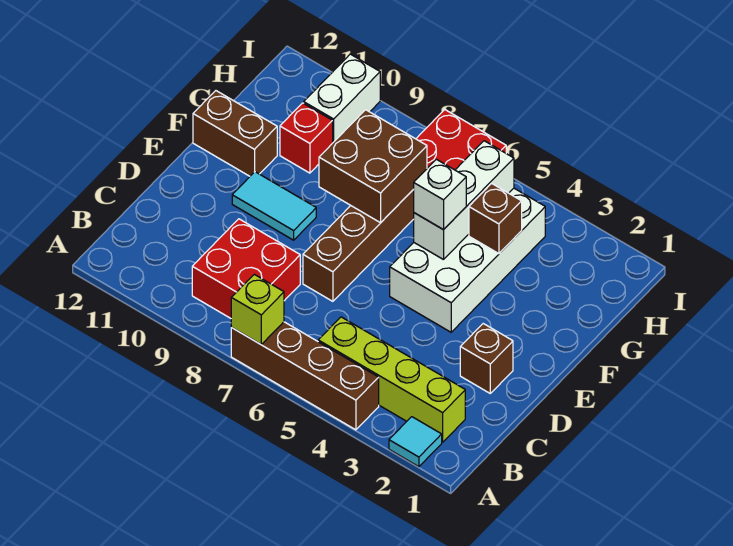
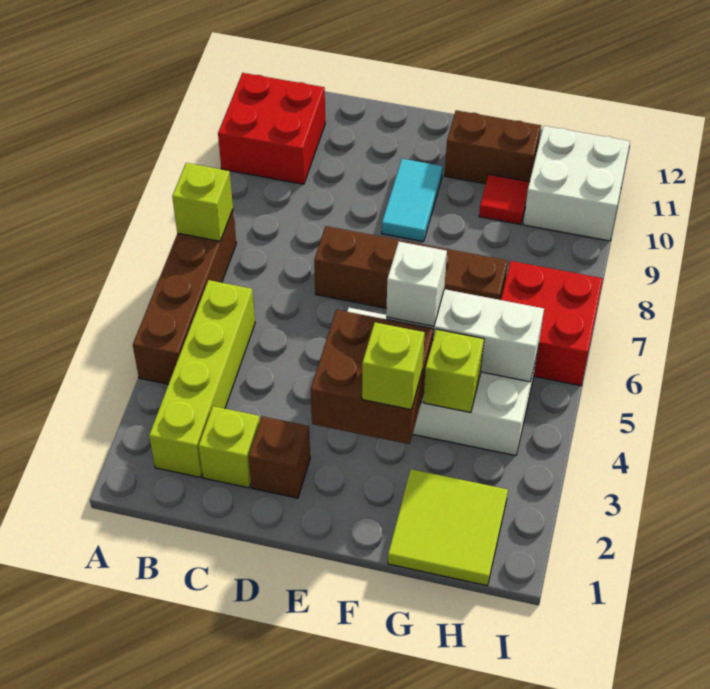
cyan 1x1 tile [389,417,442,467] -> none
red 2x2 brick [192,219,300,318] -> red 2x2 brick moved to [218,73,325,184]
none -> lime 1x1 brick [199,406,260,488]
none -> lime 1x1 brick [362,322,425,410]
brown 2x2 brick [319,110,427,223] -> brown 2x2 brick moved to [311,310,434,444]
brown 1x2 brick [193,91,277,176] -> brown 1x2 brick turned to [445,110,541,184]
none -> lime 2x2 tile [388,469,508,586]
brown 1x1 brick [469,183,522,254] -> lime 1x1 brick [423,329,484,413]
red 1x1 brick [280,103,333,173] -> red 1x1 tile [479,174,530,225]
white 1x2 brick [304,54,380,142] -> white 2x2 brick [523,126,630,241]

